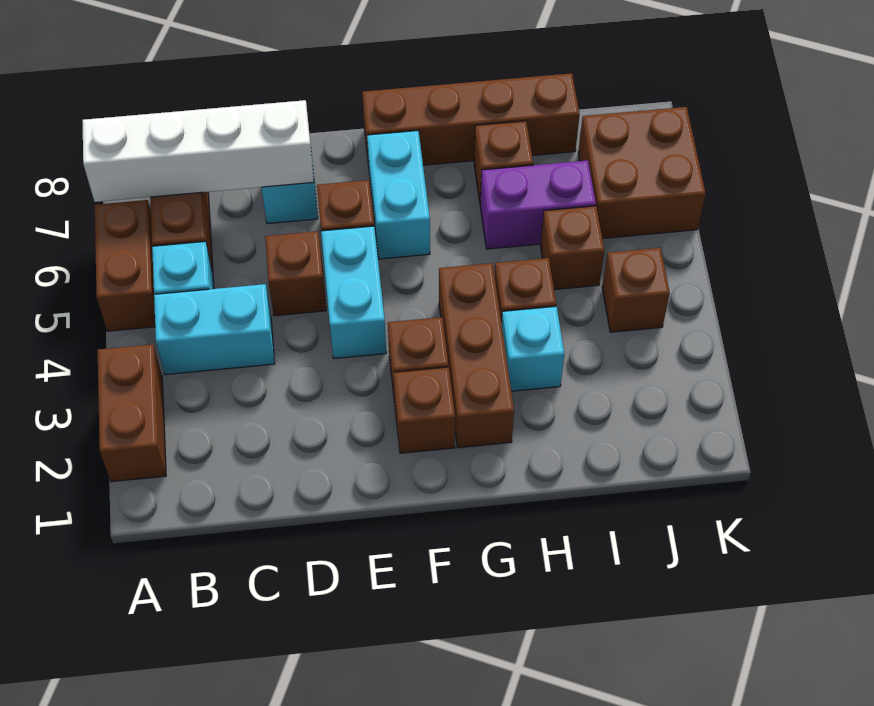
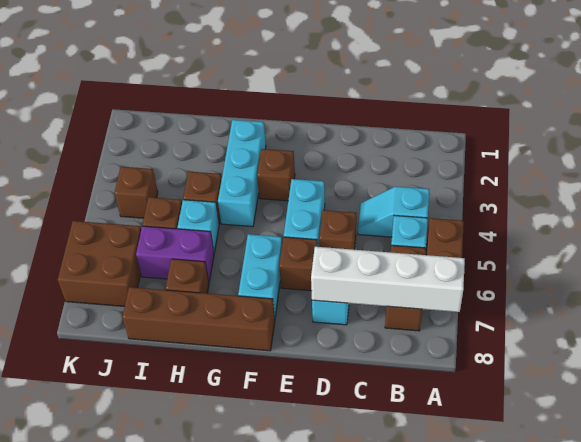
brown 1x2 brick [98,344,166,482] -> none
cyan 1x2 brick [154,284,275,375] -> cyan 1x2 slope [358,186,430,237]
brown 1x1 brick [393,367,455,453] -> none
brown 1x3 brick [439,263,514,448] -> cyan 1x3 brick [218,120,266,227]
cyan 1x1 brick [502,307,564,391] -> cyan 1x1 brick moved to [177,200,219,252]

